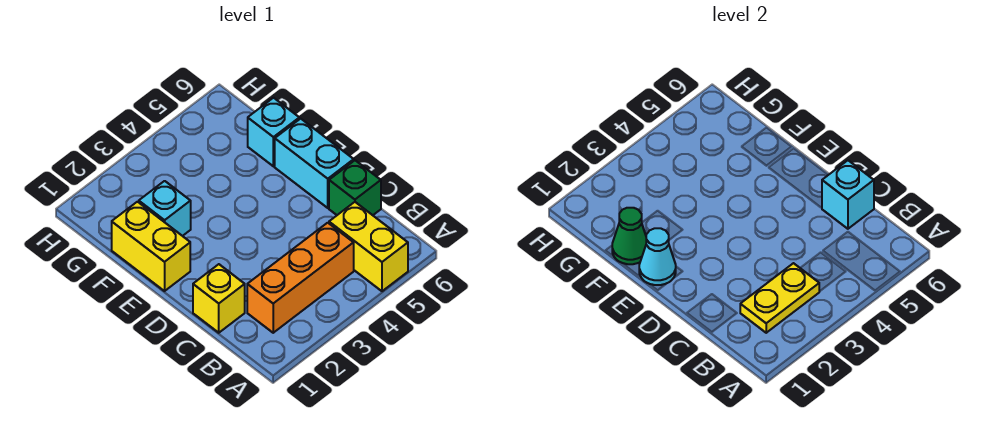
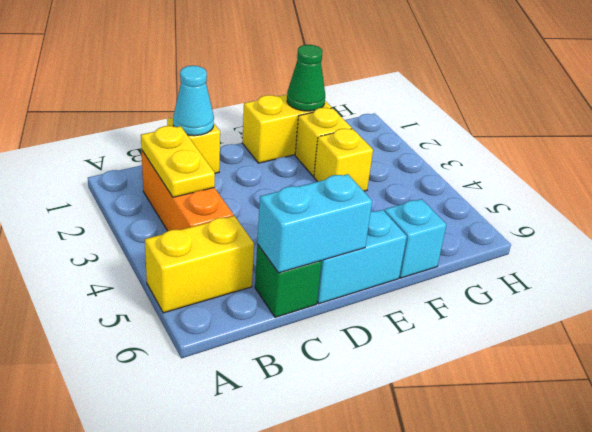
cyan 1x1 brick [822,160,874,229] -> cyan 1x2 brick [257,174,372,273]
cyan 1x1 cone [639,228,676,285] -> cyan 1x1 cone moved to [173,66,214,136]
cyan 1x1 brick [139,181,191,236] -> yellow 1x1 brick [295,108,352,176]
none -> yellow 1x1 brick [314,129,373,191]

